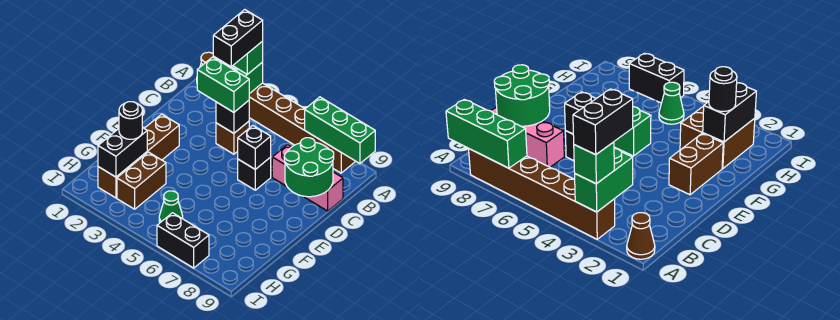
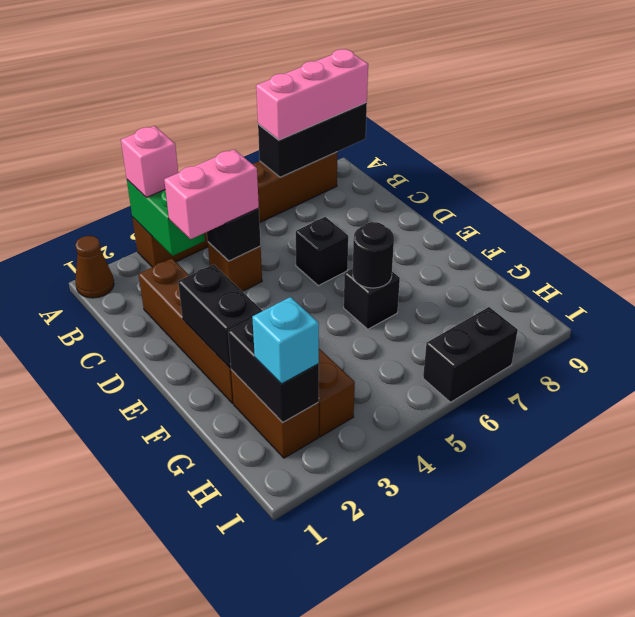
green 1x1 brick [233,41,263,74] -> pink 1x1 brick [121,126,178,197]
black 1x2 brick [213,10,263,67] -> black 1x2 brick moved to [178,264,262,368]
green 1x3 brick [305,97,375,164] -> black 1x3 brick [258,103,367,177]
green 1x2 brick [197,57,249,112] -> pink 1x2 brick [164,149,259,239]
pink 1x3 brick [272,144,343,211] -> pink 1x3 brick moved to [256,49,368,140]
green 2x2 round brick [284,138,334,197] -> none
black 1x1 brick [238,126,271,169] -> black 1x1 brick moved to [344,269,400,329]
brown 1x2 brick [144,114,179,160] -> brown 1x4 brick [139,258,234,403]
black 1x1 round brick [119,102,142,139] -> black 1x1 round brick moved to [353,222,394,288]
none -> cyan 1x1 brick [252,297,319,384]
green 1x1 cone [159,191,183,223] -> none

